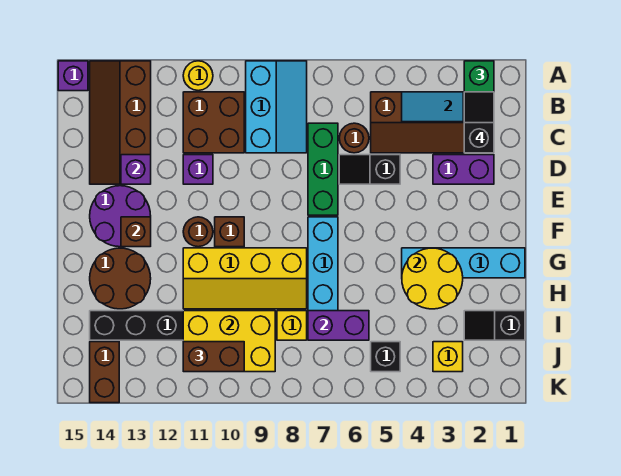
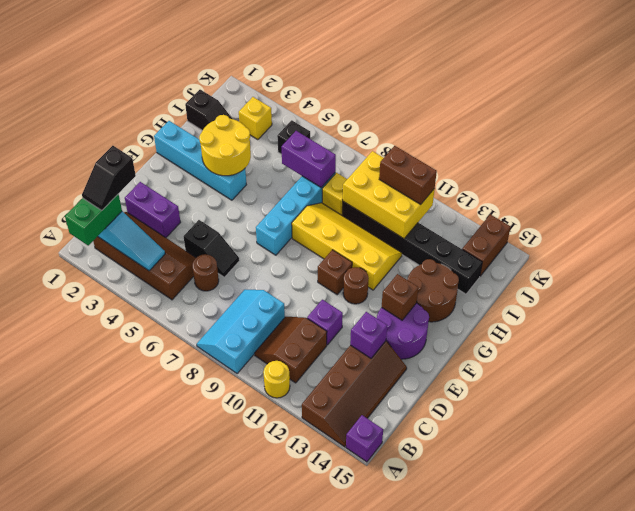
brown 2x2 brick [183,92,244,153] -> brown 2x2 slope [254,317,327,383]
green 1x3 brick [308,123,338,215] -> none

